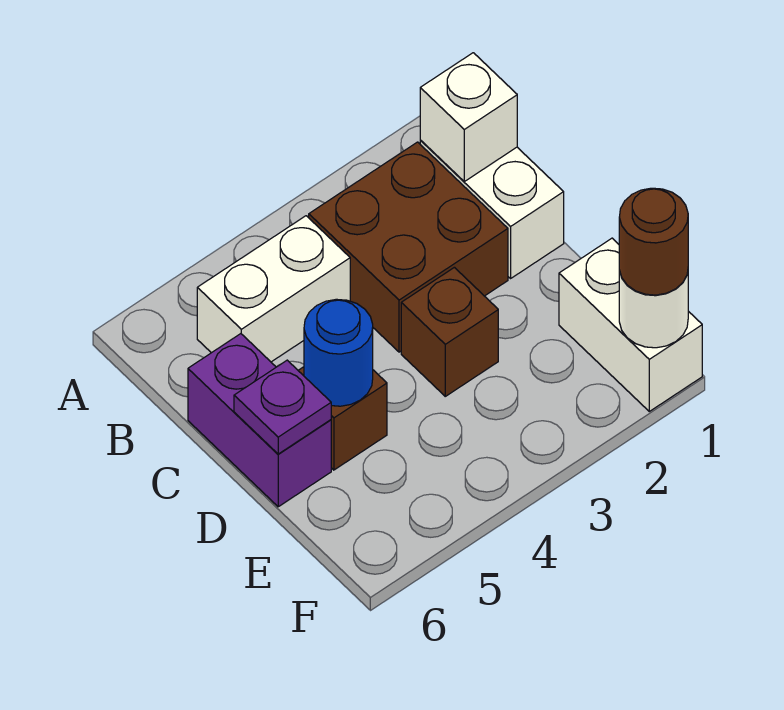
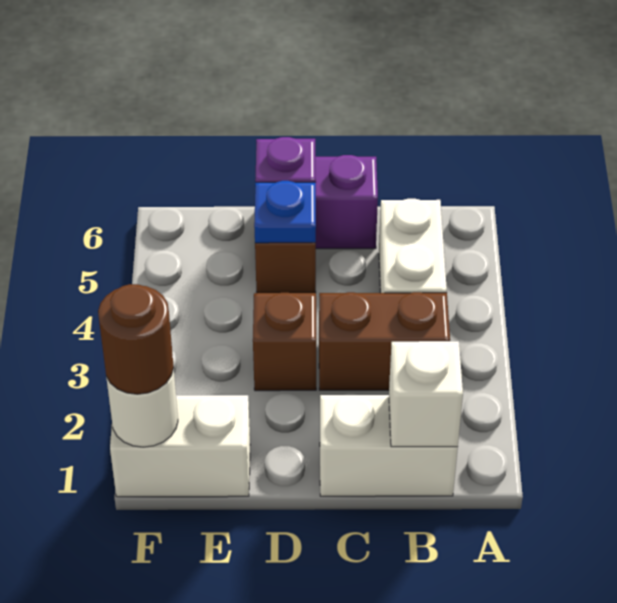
brown 2x2 brick [309,142,508,352] -> brown 1x2 brick [319,292,450,390]
blue 1x1 round brick [304,299,373,406] -> blue 1x1 plate [254,181,316,243]

